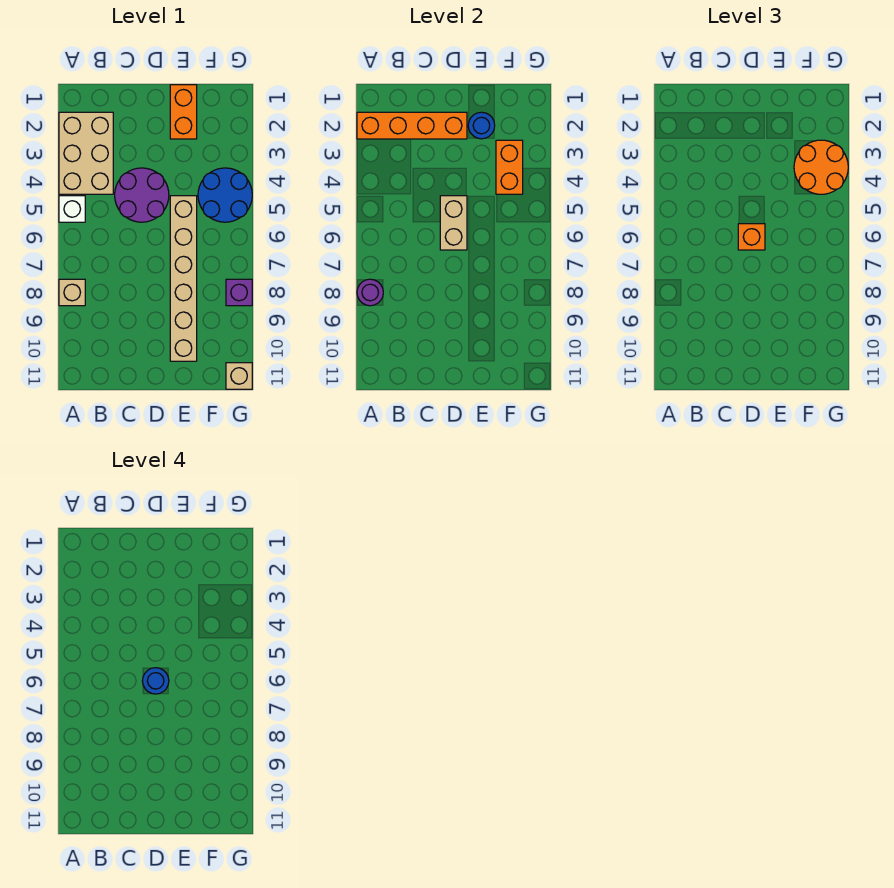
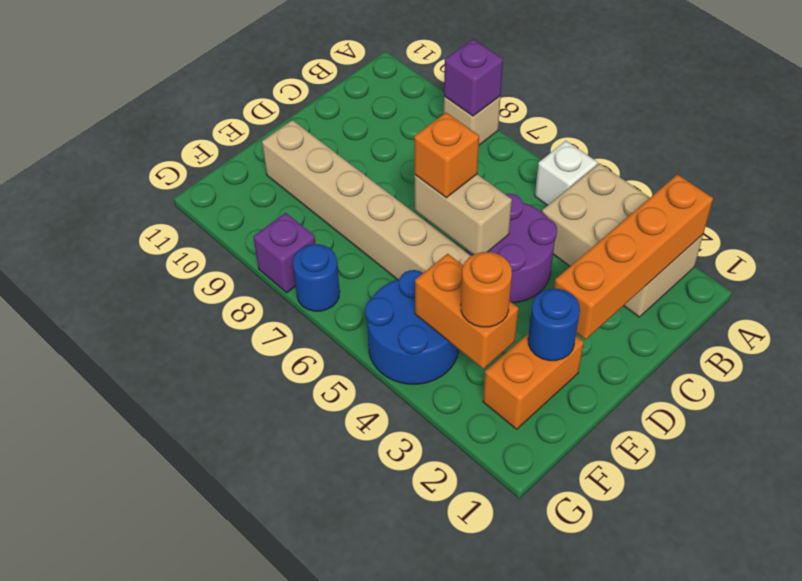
purple 1x1 round brick [357,279,383,306] -> purple 1x1 brick [444,39,503,116]
blue 1x1 round brick [142,668,169,694] -> blue 1x1 round brick moved to [293,244,340,311]
orange 1x2 brick [170,85,197,139] -> orange 1x2 brick turned to [483,333,584,429]
orange 2x2 round brick [794,140,848,194] -> orange 1x1 round brick [461,252,512,327]
tan 1x1 brick [226,363,252,389] -> none

